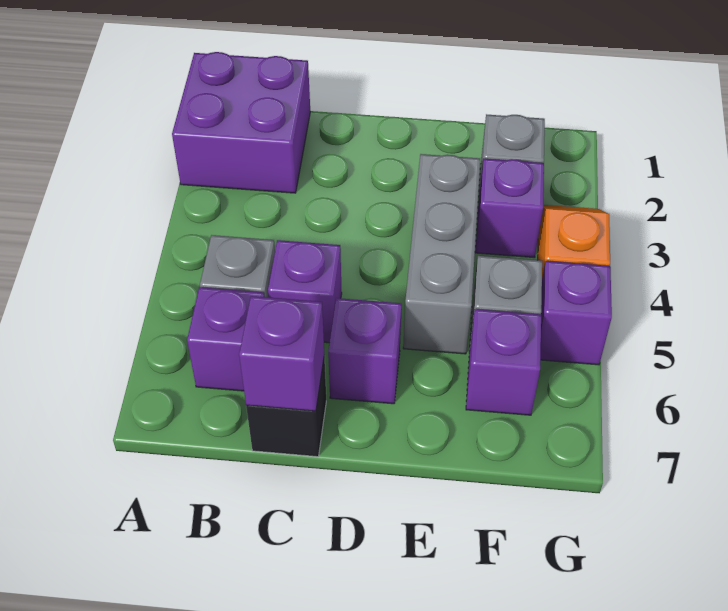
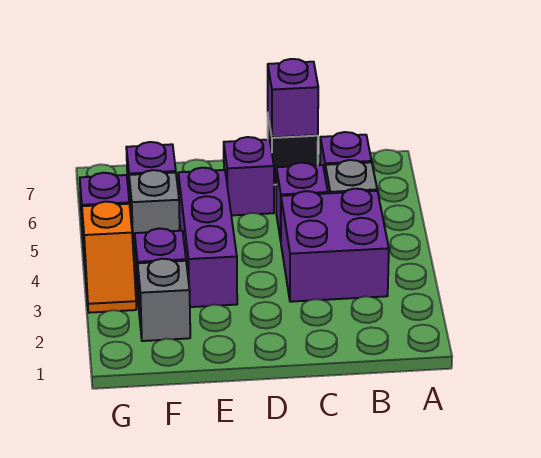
purple 2x2 brick [172,52,310,193] -> purple 2x2 brick moved to [281,189,389,302]
grey 1x3 brick [403,154,480,354] -> purple 1x3 brick [178,168,237,307]

